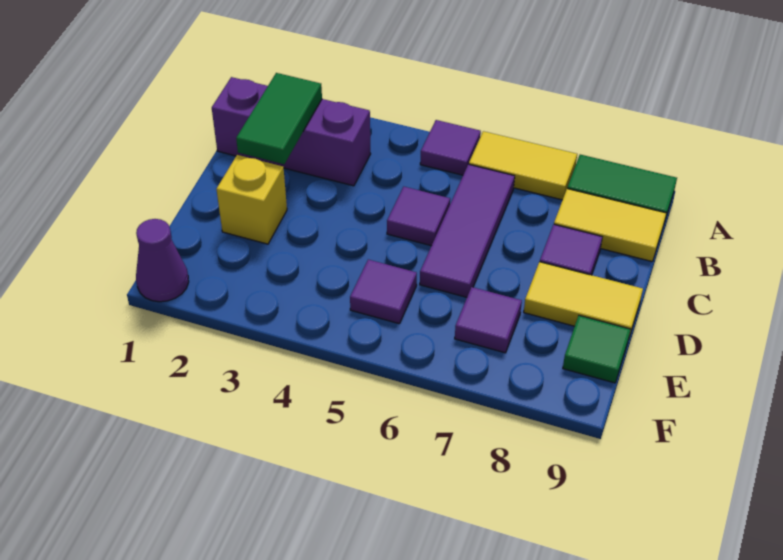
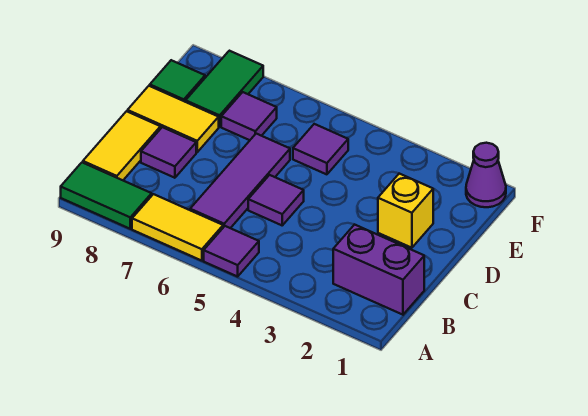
purple 1x3 brick [212,77,371,186] -> purple 1x2 brick [333,225,424,315]
green 1x2 tile [236,73,322,164] -> green 1x2 tile moved to [186,51,263,127]
yellow 1x2 tile [554,189,666,262] -> yellow 1x2 tile turned to [83,111,160,180]

